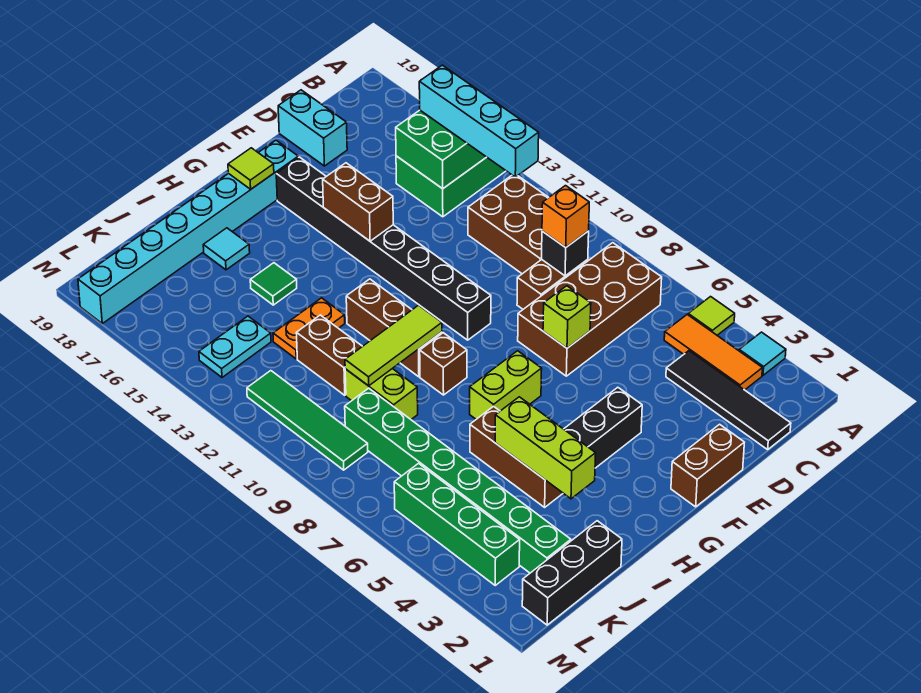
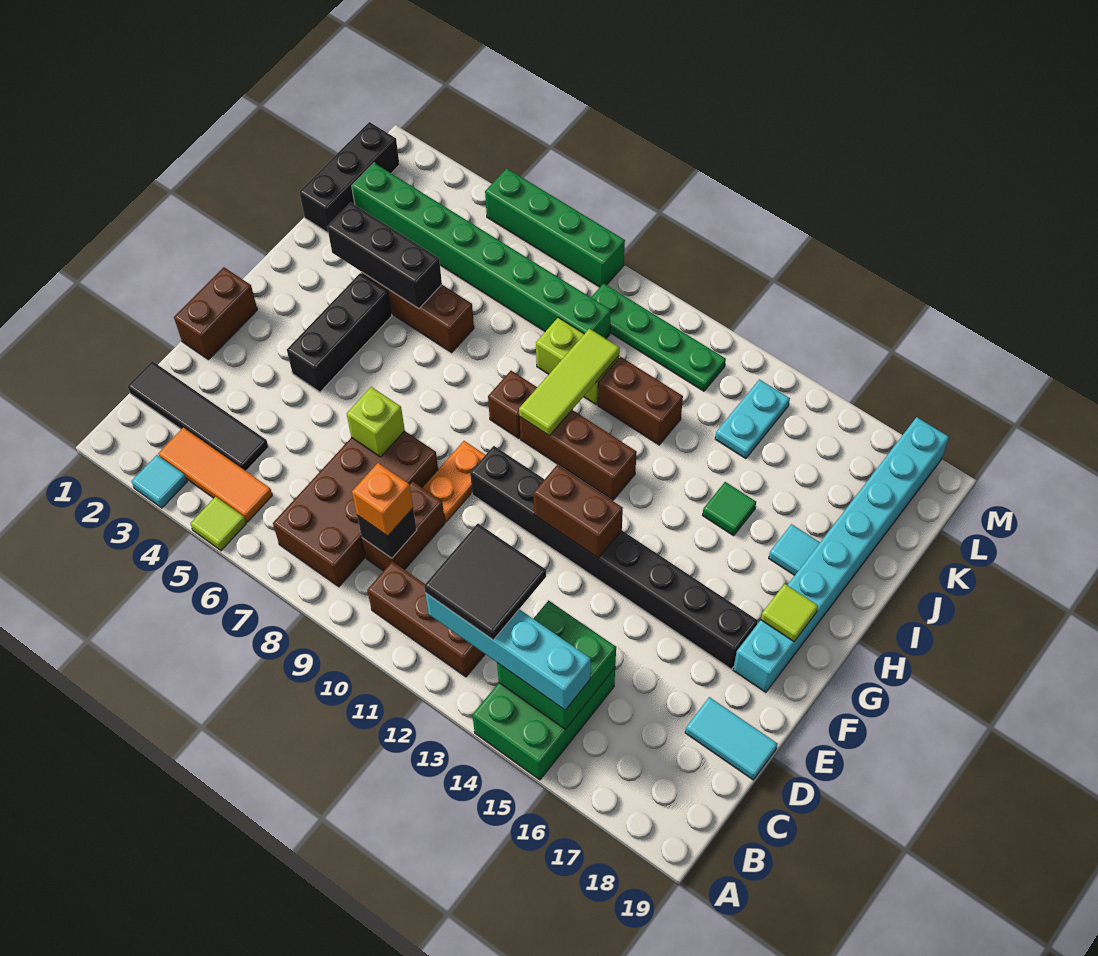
brown 2x3 brick [468,175,549,274] -> brown 1x3 brick [367,561,485,677]
none -> black 2x2 tile [424,524,546,640]
cyan 1x2 brick [278,90,347,166] -> cyan 1x2 tile [685,697,777,780]
brown 1x2 brick [323,163,393,241] -> brown 1x2 brick moved to [534,465,623,558]
lime 1x2 brick [470,351,542,419] -> none
lime 1x3 brick [495,397,596,499] -> black 1x3 brick [327,202,442,309]
orange 1x2 plate [273,298,345,359] -> orange 1x2 plate moved to [422,441,485,522]
green 1x4 brick [394,464,520,585] -> green 1x4 brick moved to [485,168,625,287]
green 1x4 tile [247,371,368,470] -> green 1x4 plate [591,283,726,391]

